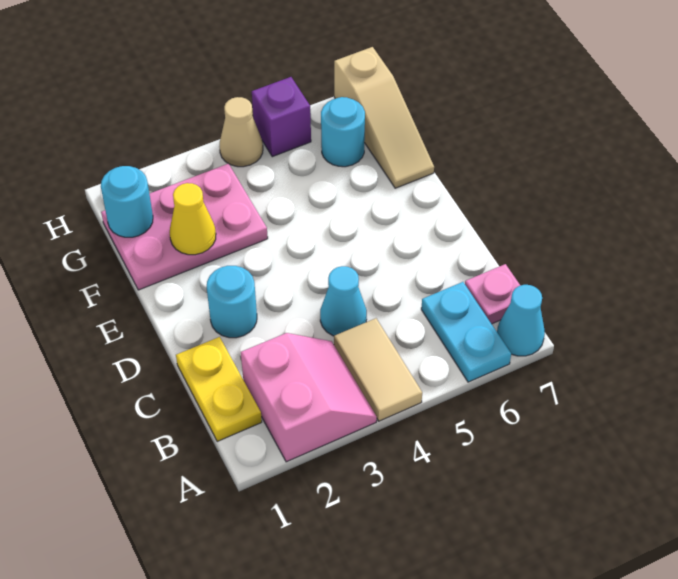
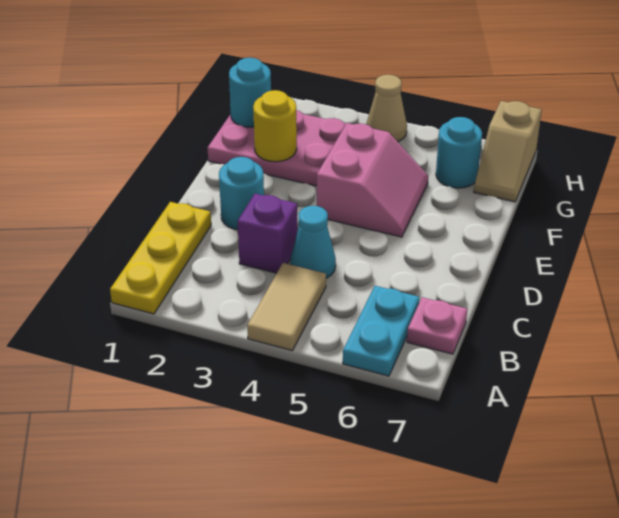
pink 2x2 slope [241,333,377,462] -> pink 2x2 slope moved to [317,123,428,237]
cyan 1x1 cone [497,285,545,356] -> none
yellow 1x2 plate [176,337,262,441] -> yellow 1x3 plate [110,202,211,314]
yellow 1x1 cone [170,183,216,255] -> yellow 1x1 round brick [253,90,297,162]
tan 1x3 slope [334,47,434,188] -> tan 1x2 slope [474,101,542,202]
purple 1x1 brick [252,77,311,157] -> purple 1x1 brick moved to [238,194,298,273]

